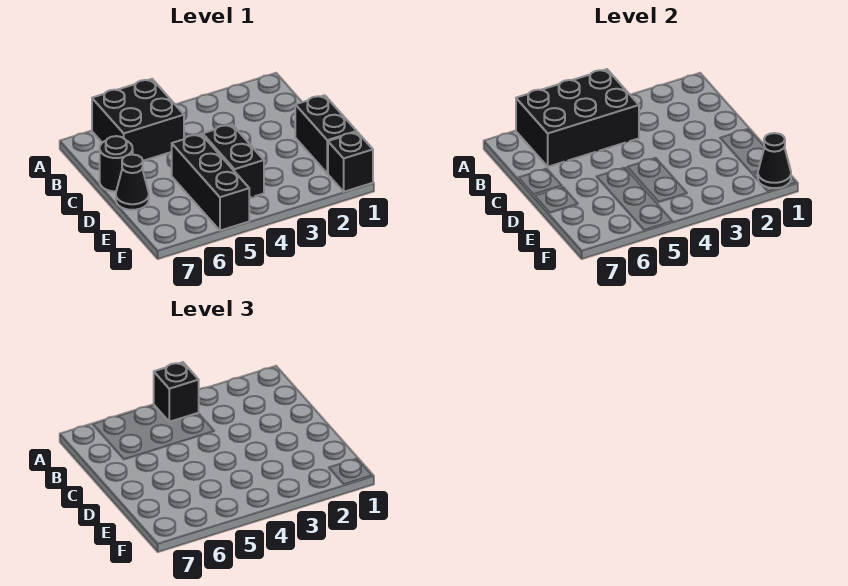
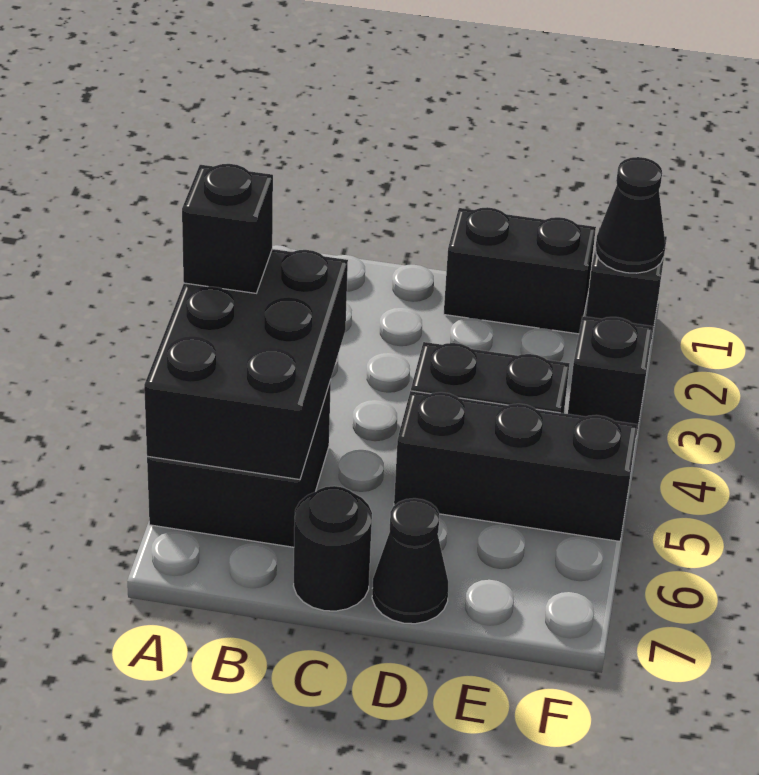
none -> black 1x1 brick [568,316,653,438]

